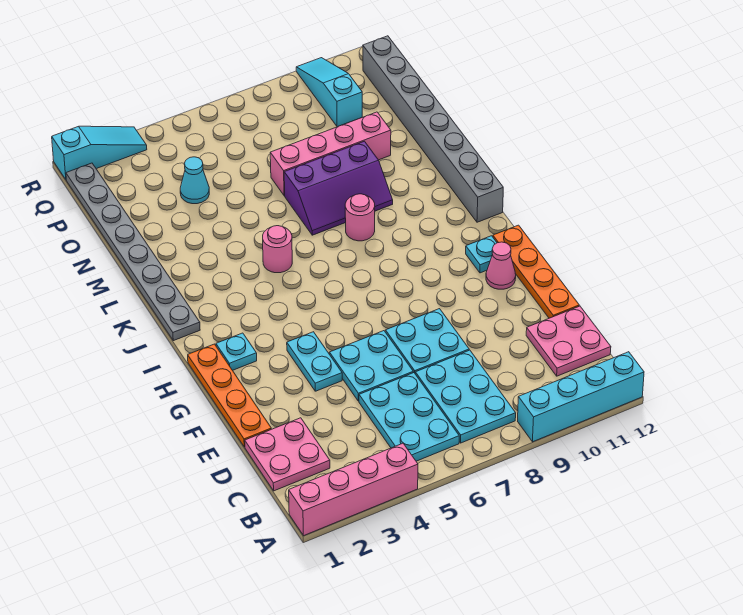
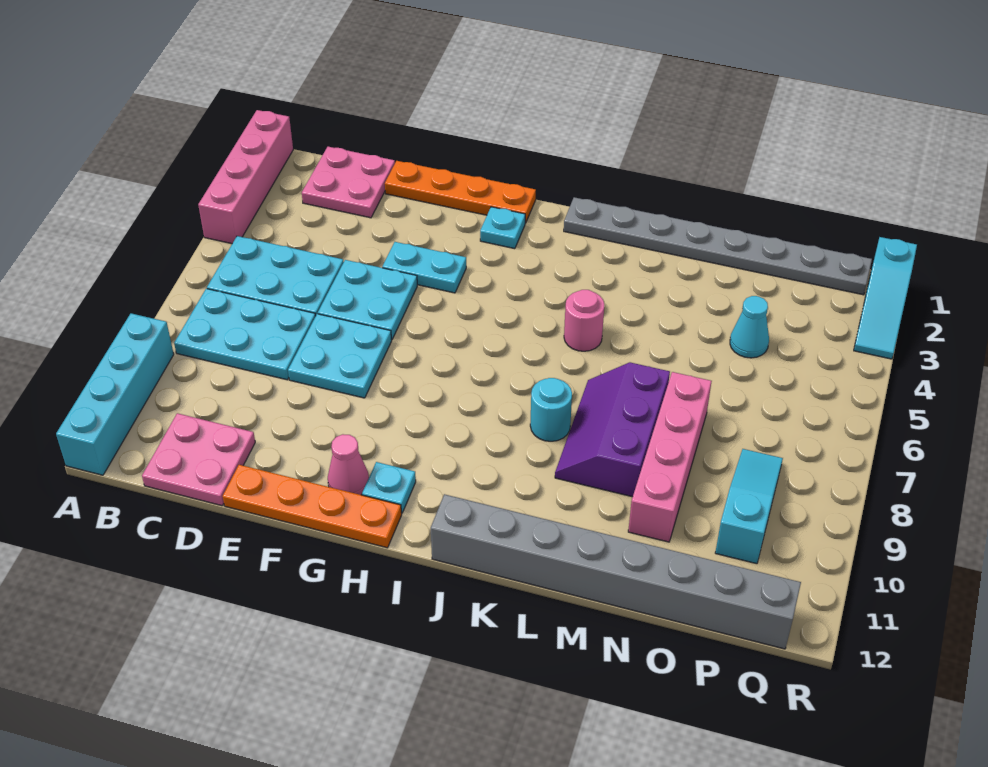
pink 1x1 round brick [345,194,375,241] -> cyan 1x1 round brick [530,378,572,441]
cyan 1x3 slope [296,58,362,127] -> cyan 1x3 slope turned to [715,449,783,564]

